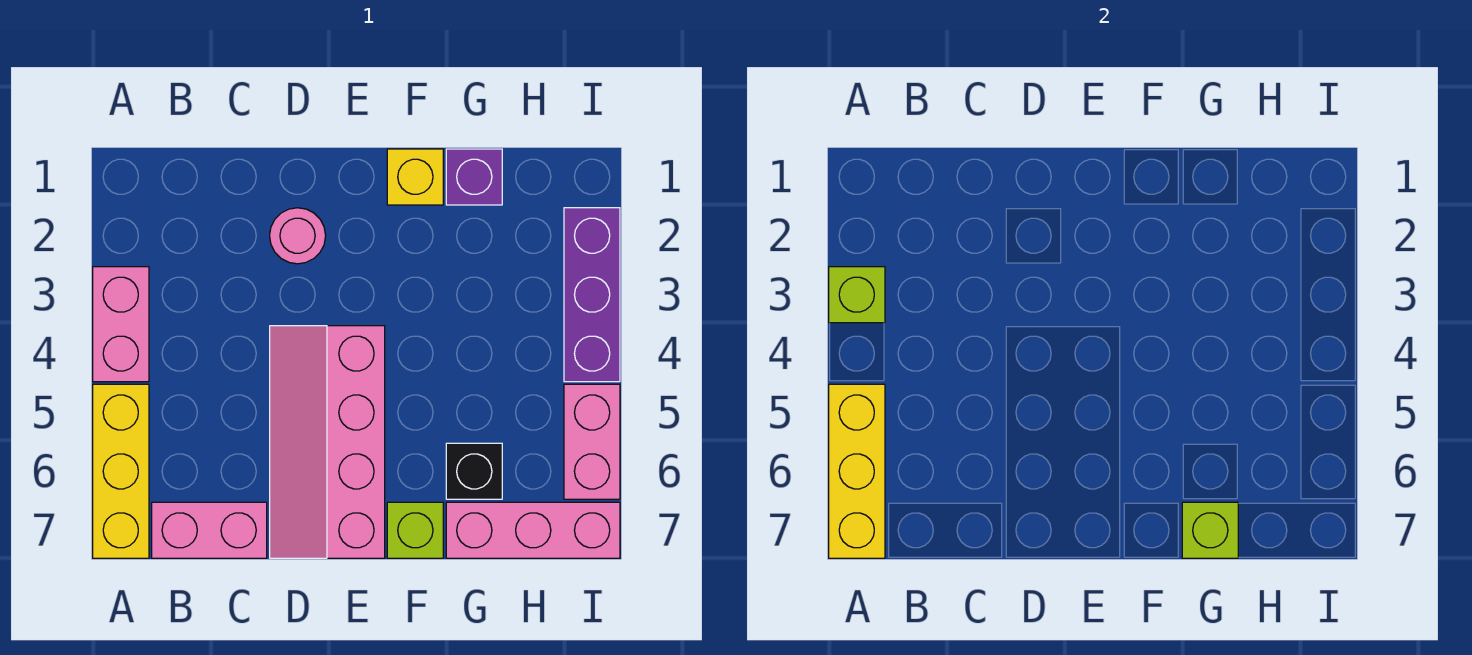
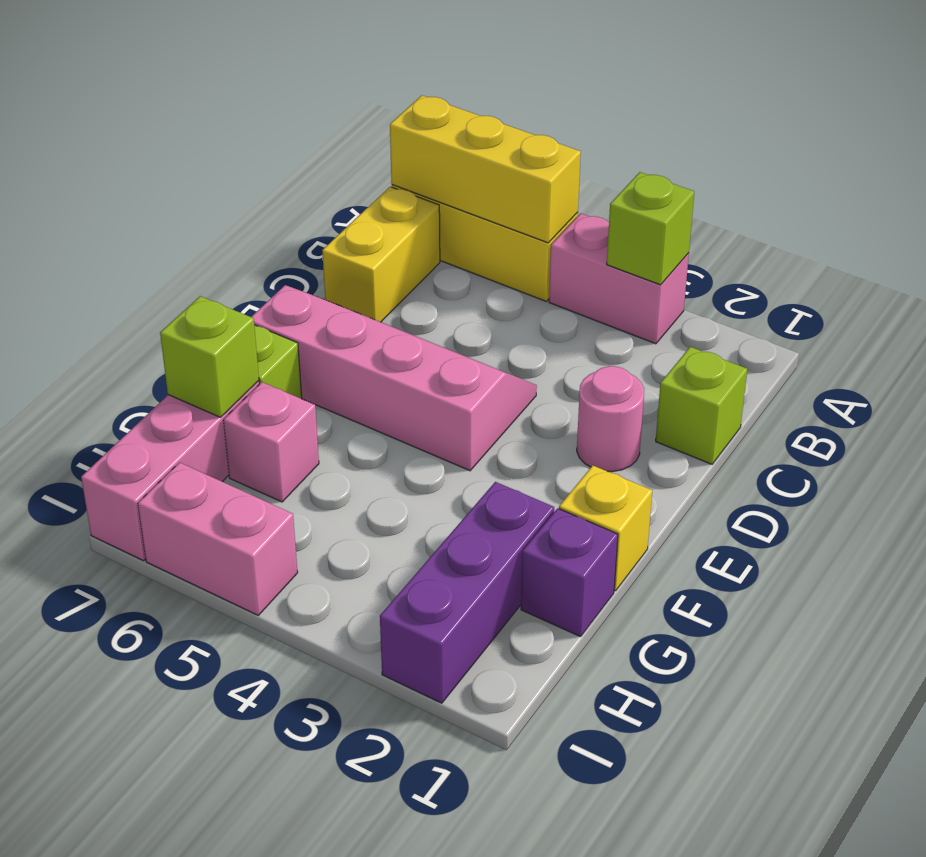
pink 1x2 brick [152,502,267,558] -> yellow 1x2 brick [322,187,440,322]
none -> lime 1x1 brick [656,347,747,464]
black 1x1 brick [446,443,502,499] -> pink 1x1 brick [223,382,319,502]
purple 1x3 brick [564,208,620,382] -> purple 1x3 brick turned to [380,482,554,703]

